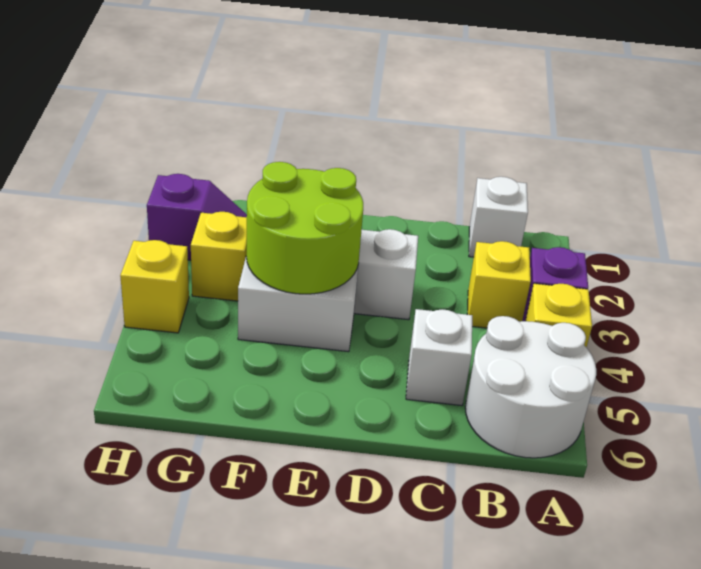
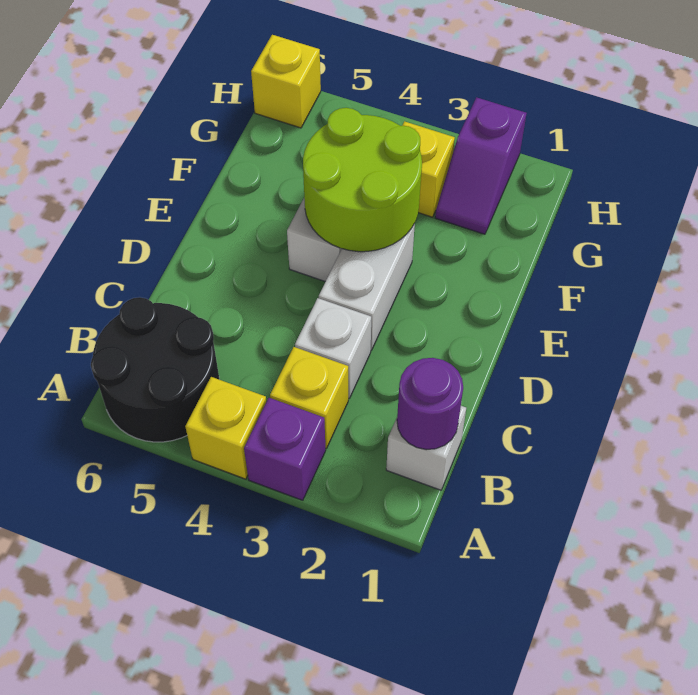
white 2x2 round brick [465,316,596,458] -> black 2x2 round brick [91,297,219,442]
none -> purple 1x1 round brick [397,358,463,450]
white 1x1 brick [406,309,472,406] -> white 1x1 brick moved to [295,298,371,398]
yellow 1x1 brick [120,240,189,333] -> yellow 1x1 brick moved to [251,35,321,128]

